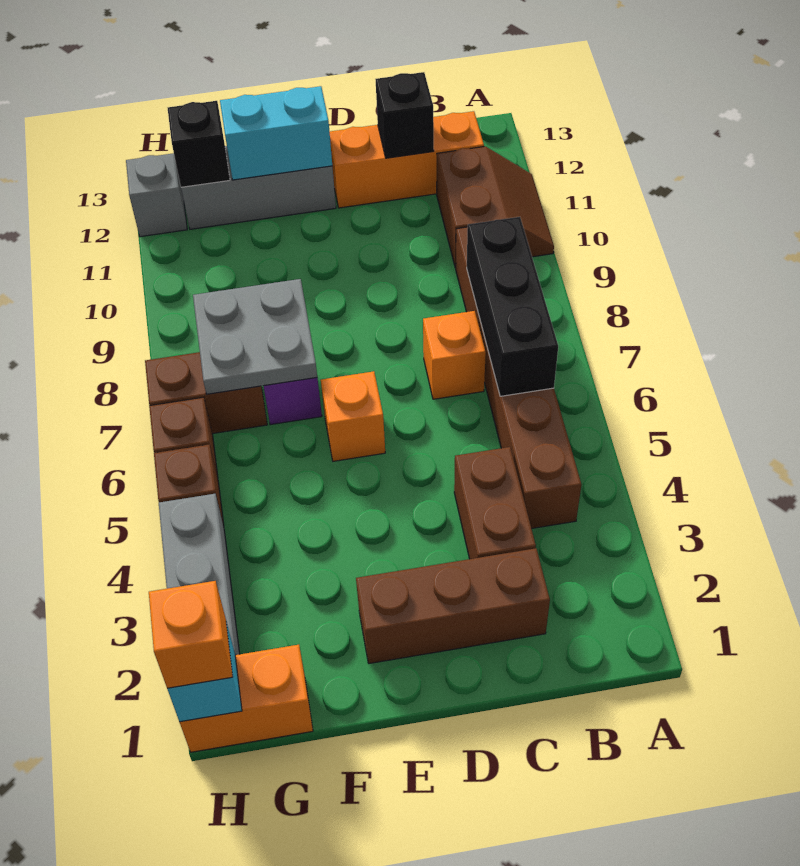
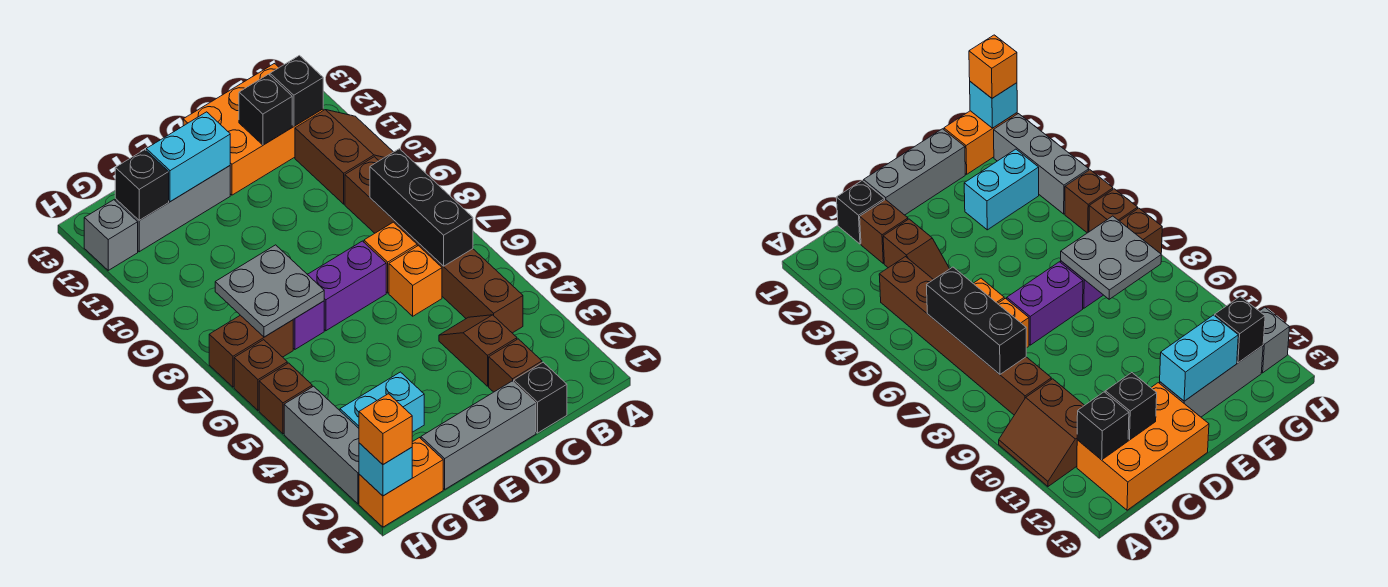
orange 1x3 brick [330,111,484,208] -> orange 2x3 brick [183,64,323,195]
none -> black 1x1 brick [270,56,323,126]
none -> black 1x1 brick [514,362,567,433]
brown 1x3 brick [356,548,550,664] -> brown 1x1 brick [489,339,542,392]
brown 1x2 brick [454,447,536,559] -> brown 1x2 slope [439,315,517,386]
none -> grey 1x3 brick [421,381,536,489]
none -> purple 1x2 brick [307,241,386,331]
orange 1x1 brick [321,371,385,461] -> orange 1x1 brick moved to [389,246,442,316]
none -> cyan 1x2 brick [340,372,424,432]

